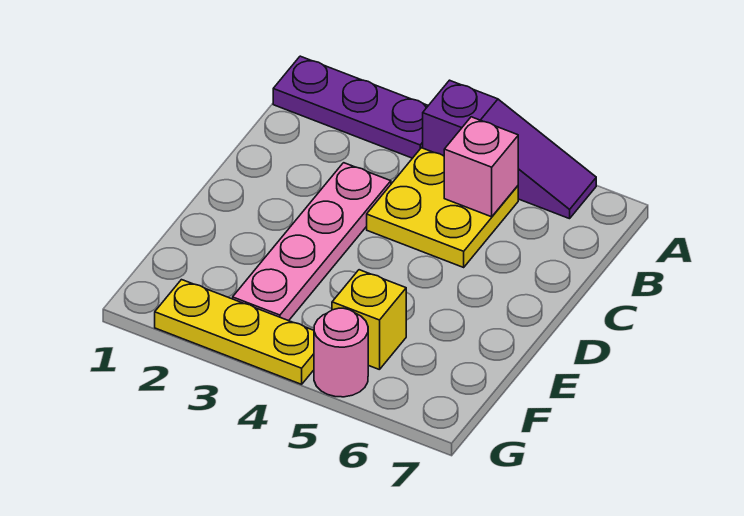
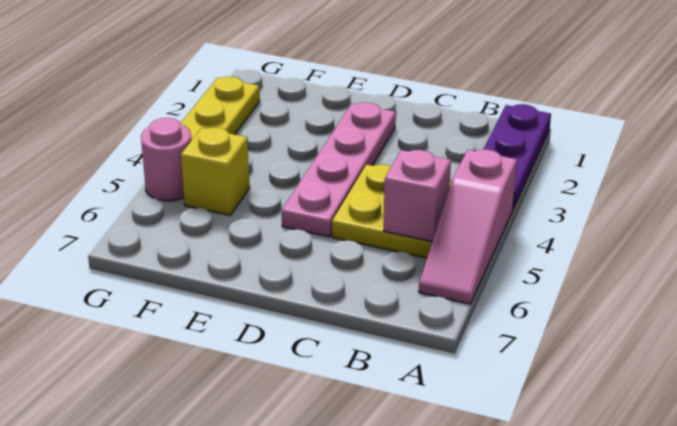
purple 1x3 slope [423,80,596,219] -> pink 1x3 slope [419,150,517,304]
pink 1x4 plate [233,163,391,321] -> pink 1x4 plate turned to [282,103,396,237]

